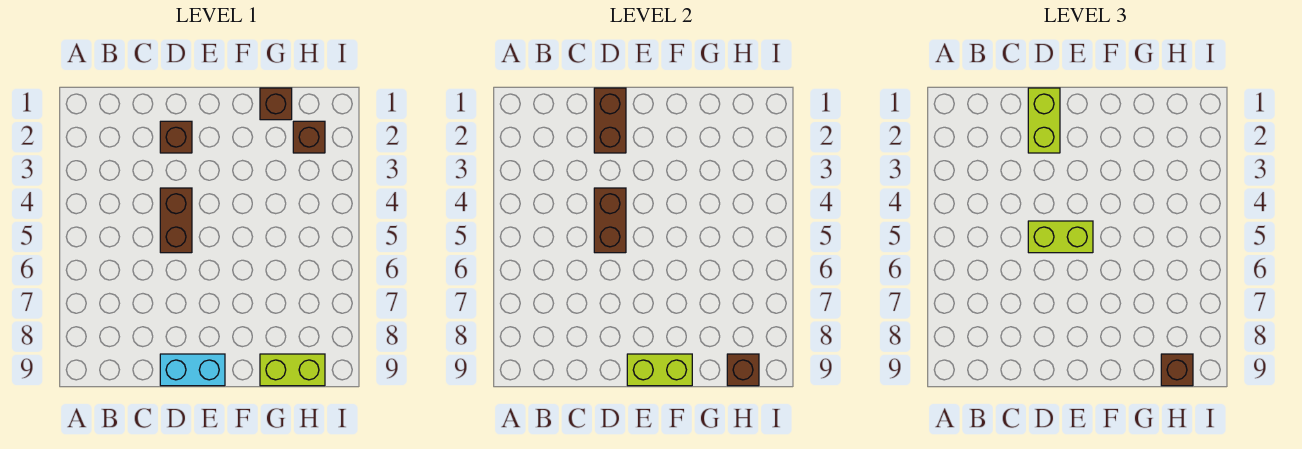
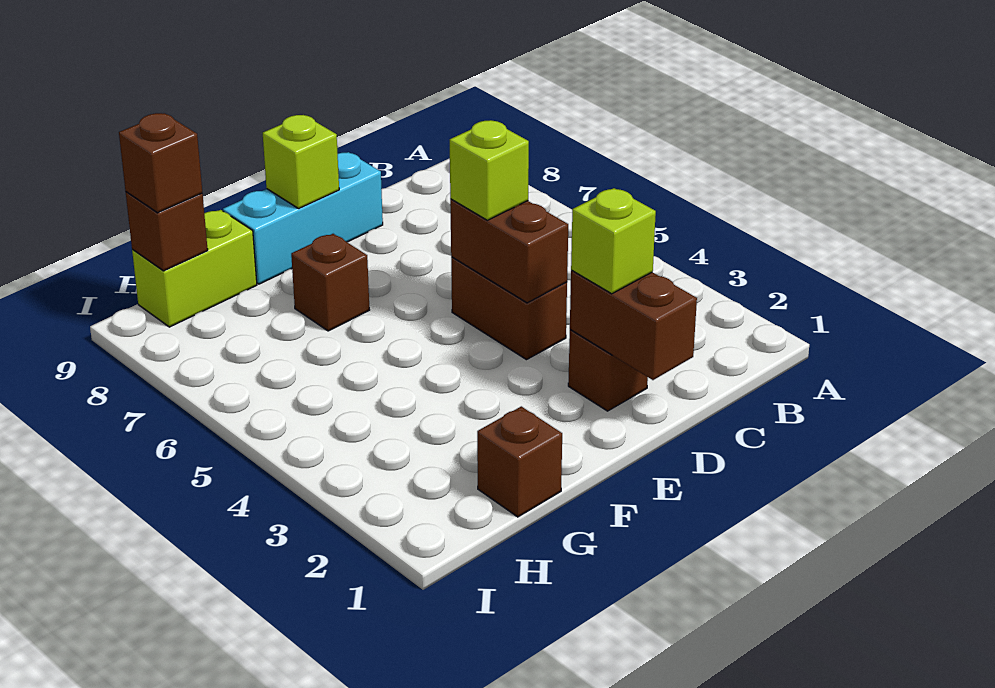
lime 1x2 brick [1028,88,1060,153] -> lime 1x1 brick [571,188,656,294]
lime 1x2 brick [1028,221,1093,253] -> lime 1x1 brick [450,120,529,220]
cyan 1x2 brick [160,354,225,386] -> cyan 1x3 brick [223,152,383,284]
lime 1x2 brick [627,354,692,386] -> lime 1x1 brick [263,115,339,209]
brown 1x1 brick [293,121,325,153] -> brown 1x1 brick moved to [291,234,369,331]

